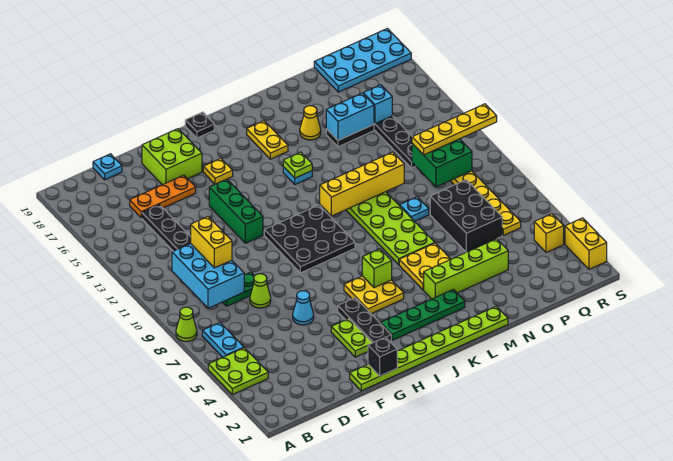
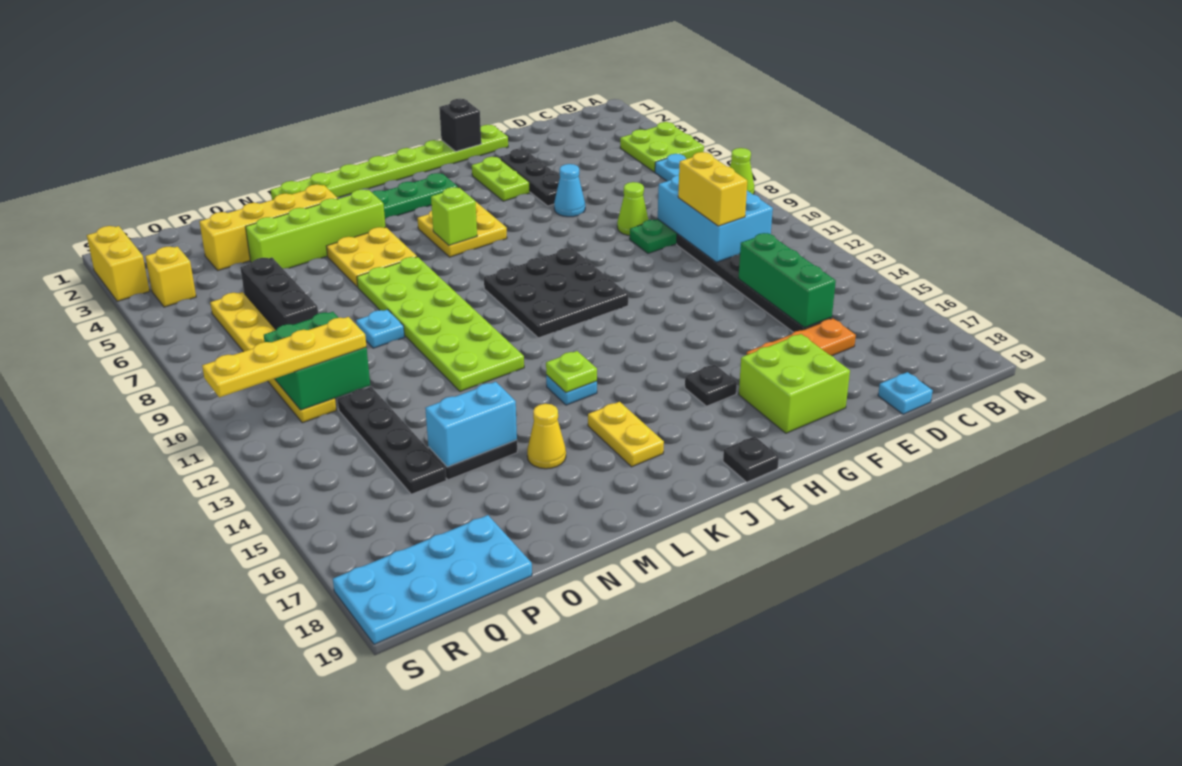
green 1x3 brick [209,179,263,243] -> green 1x3 brick moved to [739,233,836,328]
black 1x3 plate [338,298,391,343] -> black 1x3 plate moved to [499,149,560,206]
yellow 1x1 plate [203,158,233,184] -> black 1x1 plate [685,365,737,406]
yellow 1x4 brick [320,152,404,216] -> yellow 1x4 brick moved to [199,185,338,270]
black 2x3 brick [430,180,502,252] -> black 1x3 brick [240,258,318,330]
cyan 1x1 brick [363,85,392,124] -> none

